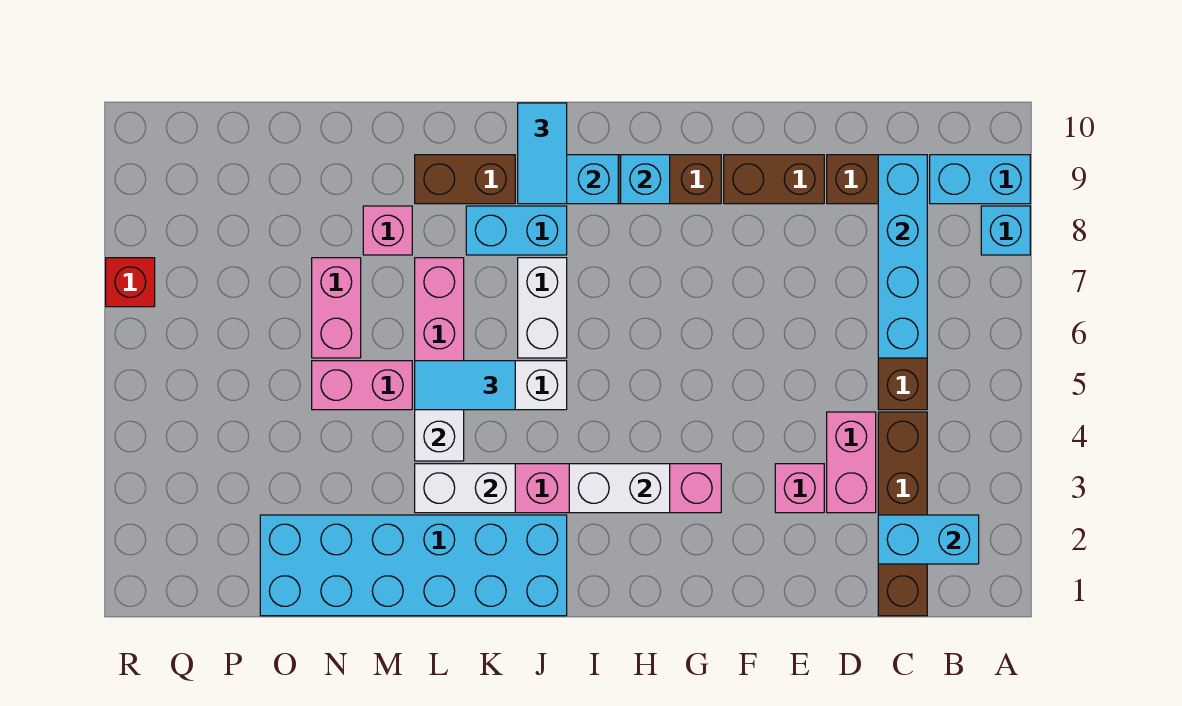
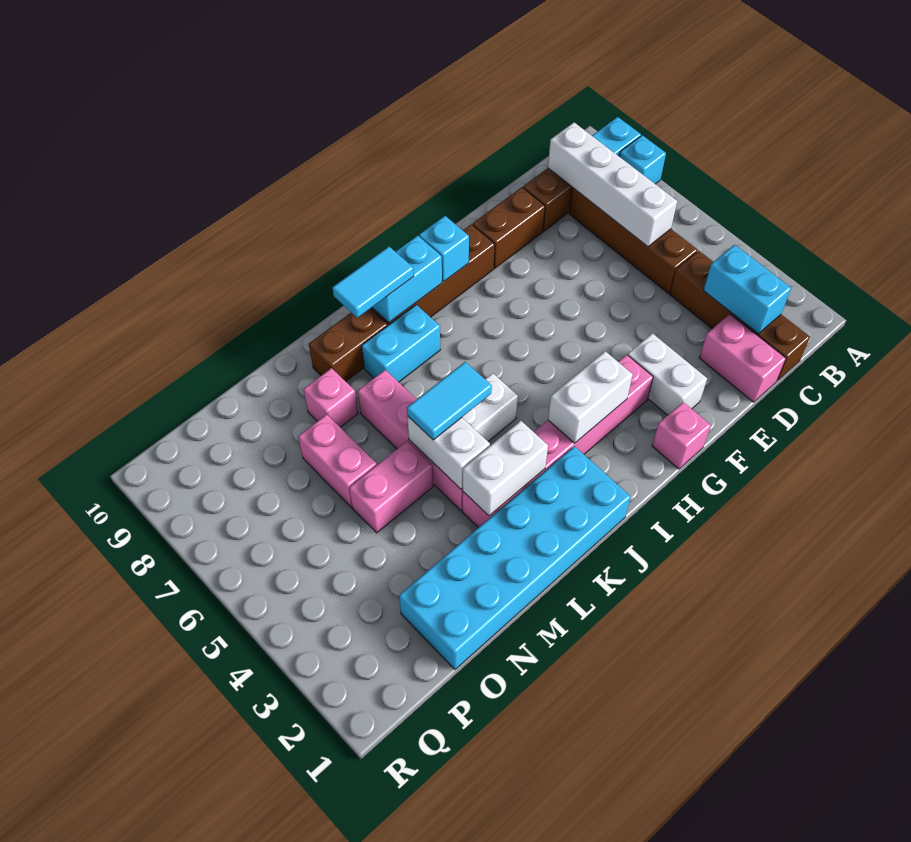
cyan 1x2 brick [878,515,979,564] -> cyan 1x2 brick turned to [703,245,791,334]
cyan 1x4 brick [878,155,927,358] -> white 1x4 brick [548,123,677,247]
pink 1x2 brick [827,412,876,513] -> pink 1x2 brick moved to [699,314,786,402]
pink 1x1 brick [775,464,824,513] -> pink 1x1 brick moved to [652,402,711,469]
white 1x2 brick [518,258,567,358] -> white 1x2 brick moved to [628,333,707,415]
cyan 1x2 tile [518,103,567,204] -> cyan 1x2 tile turned to [332,247,414,318]
red 1x1 brick [106,258,155,307] -> none

